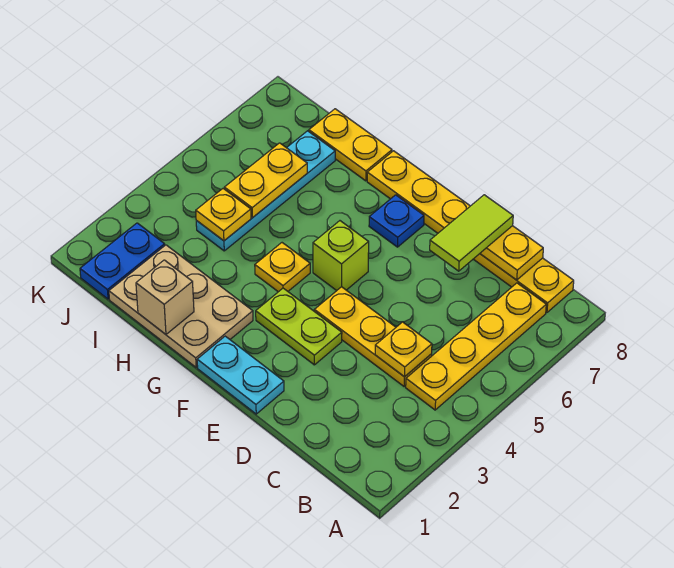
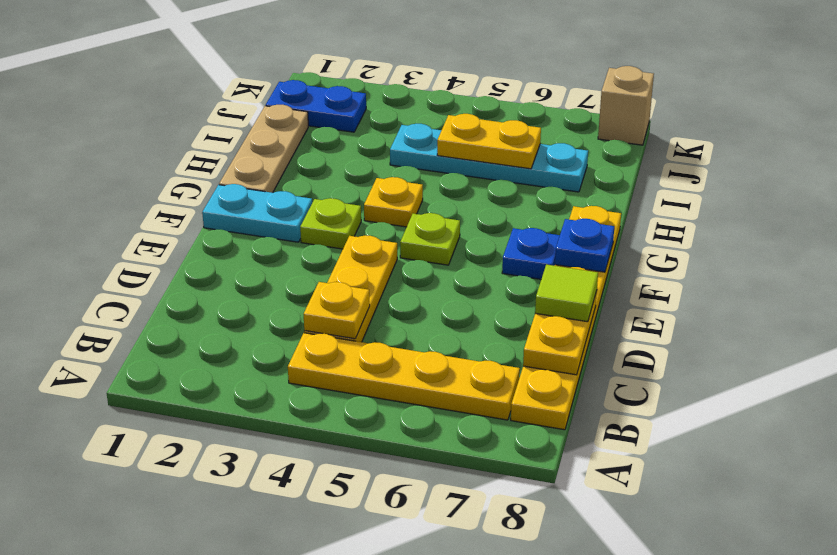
lime 1x2 tile [430,195,513,271] -> lime 1x1 tile [535,265,598,322]
cyan 1x2 plate [197,336,284,414] -> cyan 1x2 plate turned to [202,184,312,242]
lime 1x2 plate [256,288,342,365] -> lime 1x1 plate [300,198,361,249]
lime 1x1 brick [313,221,369,291] -> lime 1x1 plate [400,213,460,265]
none -> blue 1x1 plate [555,219,614,272]
tan 2x3 plate [109,245,253,367] -> tan 1x3 plate [219,105,308,193]
tan 1x1 brick [136,260,194,334] -> tan 1x1 brick moved to [598,66,654,145]
yellow 1x2 plate [309,109,392,181] -> none
yellow 1x1 plate [196,189,251,241] -> none

